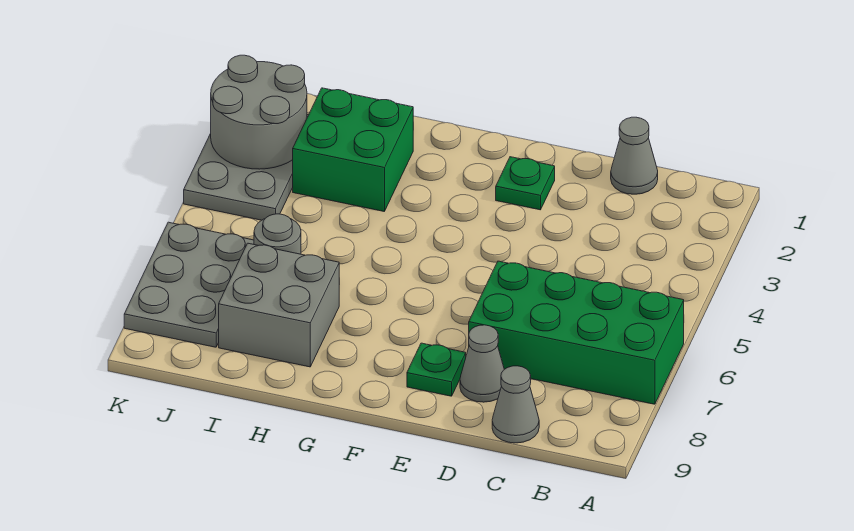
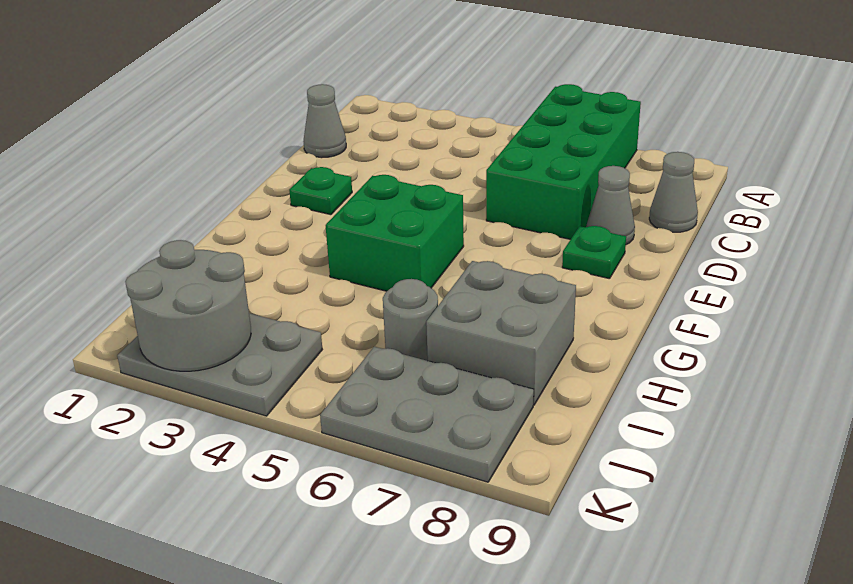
green 2x2 brick [293,88,413,211] -> green 2x2 brick moved to [326,175,464,291]

